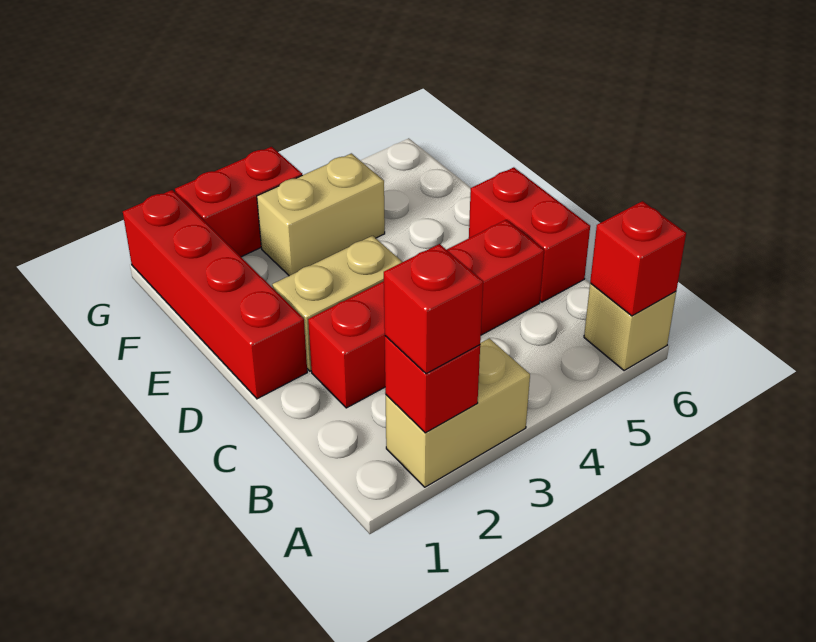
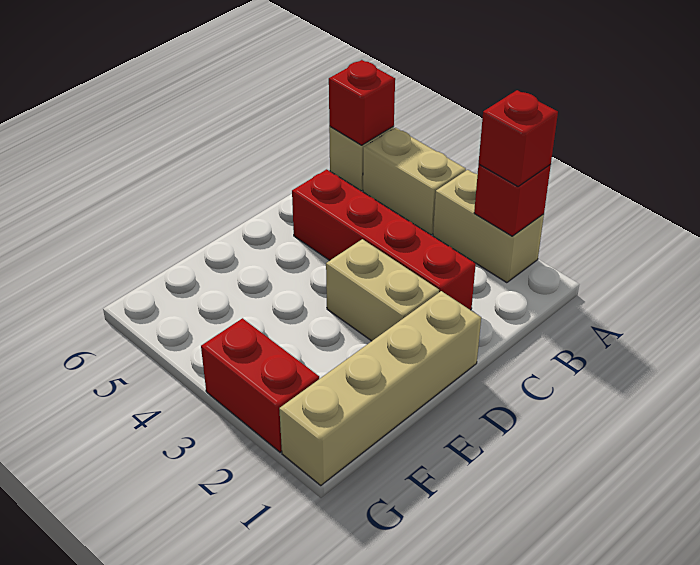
red 1x2 brick [469,167,590,302] -> none
red 1x4 brick [123,190,307,399] -> tan 1x4 brick [279,291,481,485]
tan 1x2 brick [257,153,385,276] -> tan 1x2 brick moved to [363,128,466,235]

